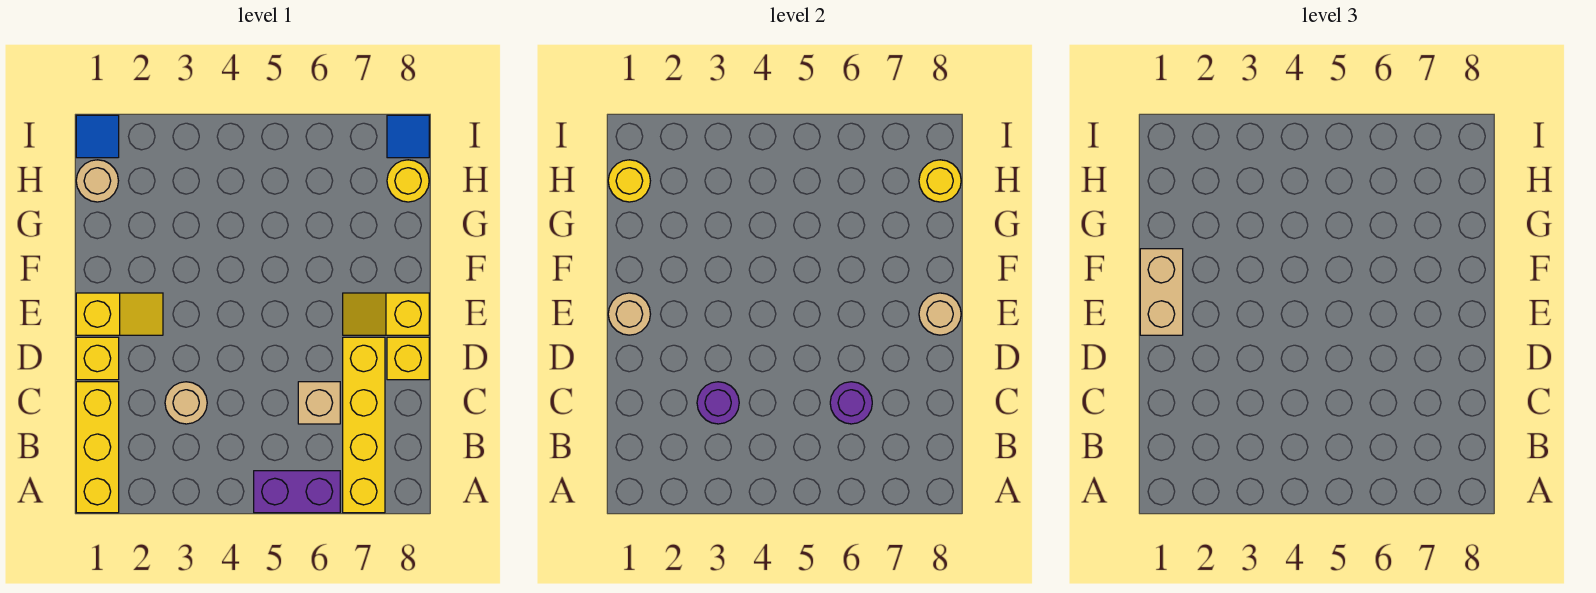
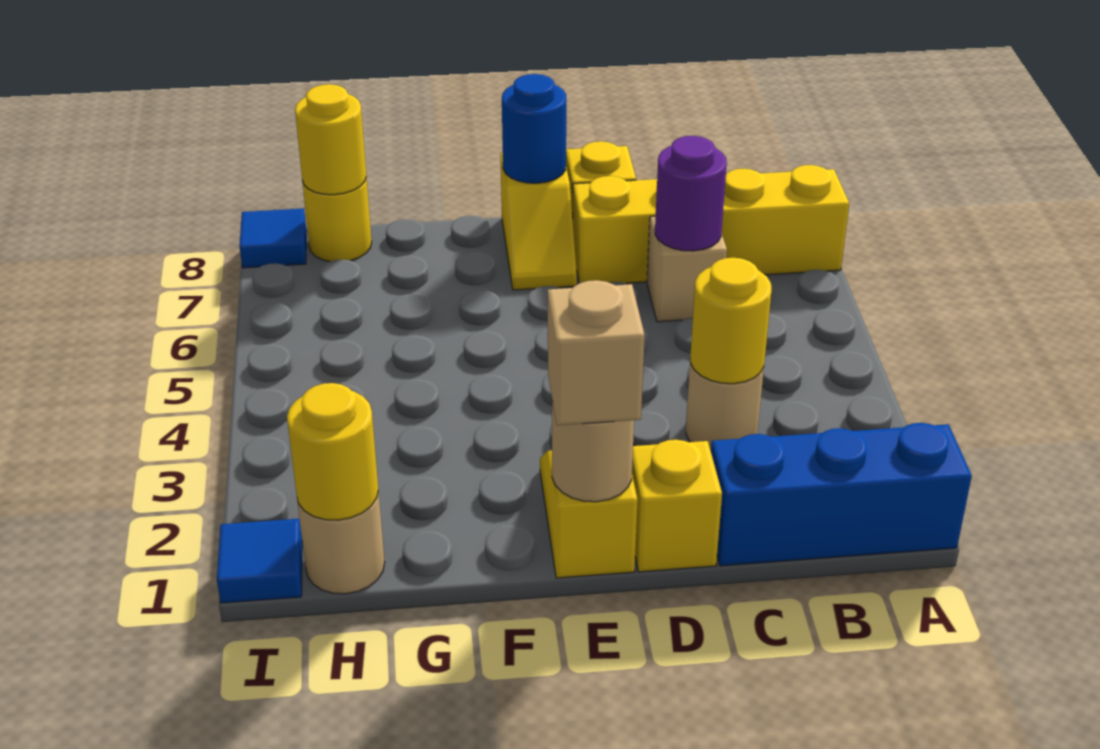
yellow 1x3 brick [76,382,119,513] -> blue 1x3 brick [711,423,972,566]
purple 1x2 brick [254,471,340,513] -> none
purple 1x1 round brick [697,382,739,424] -> yellow 1x1 round brick [690,258,772,384]
tan 1x2 brick [1140,249,1183,335] -> tan 1x1 brick [548,280,645,425]
tan 1x1 round brick [919,293,961,335] -> blue 1x1 round brick [502,74,566,183]

